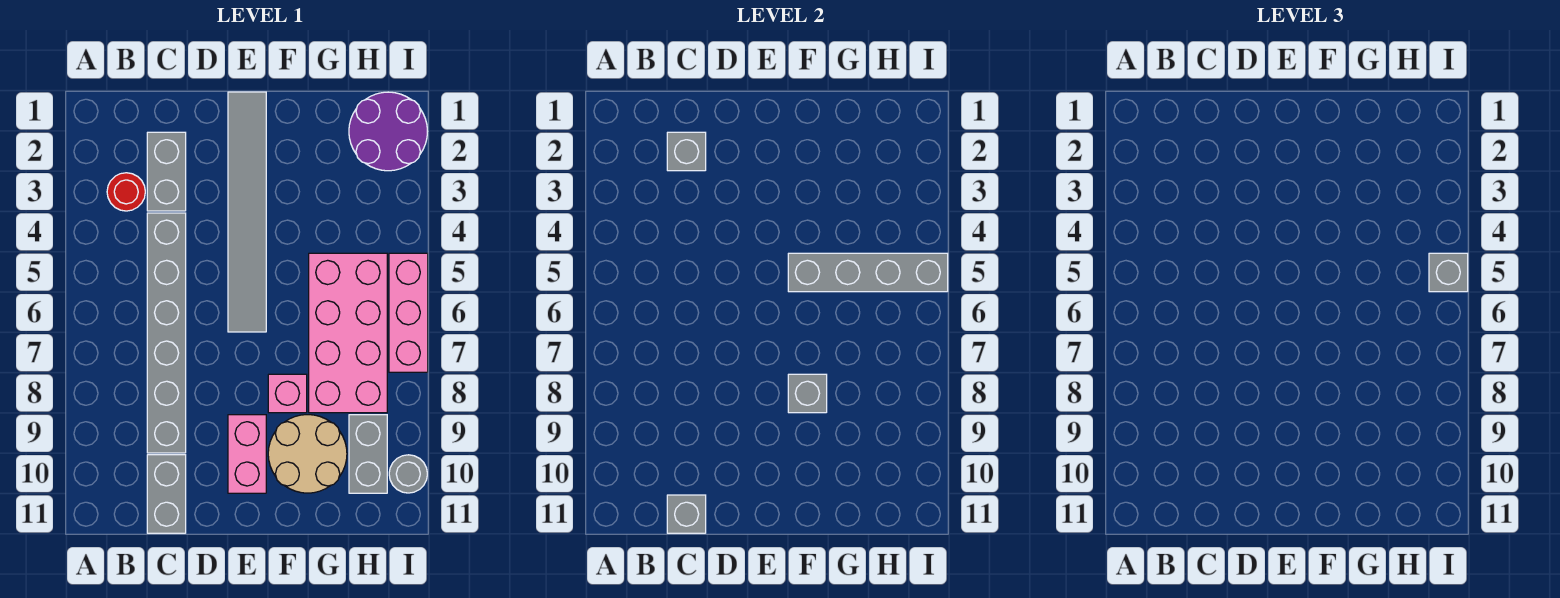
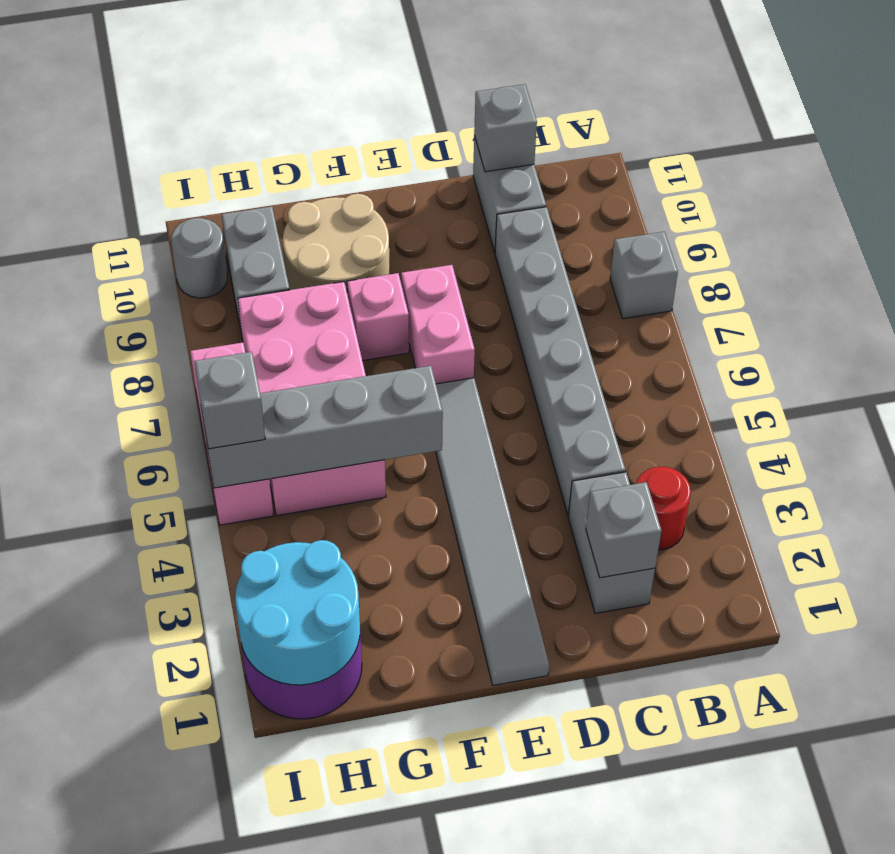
pink 1x2 brick [228,415,266,493] -> pink 1x2 brick moved to [401,265,475,384]
grey 1x1 brick [788,374,827,413] -> grey 1x1 brick moved to [610,232,678,319]
none -> cyan 2x2 round brick [235,540,360,685]

